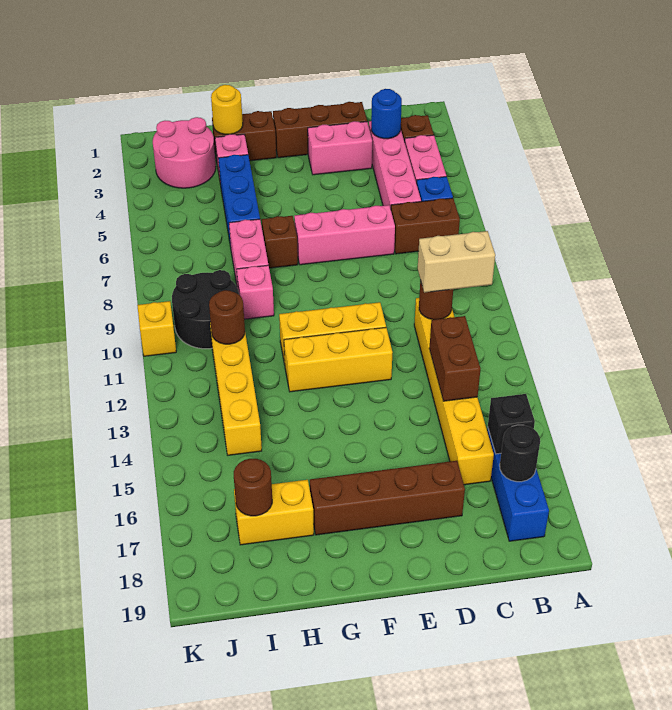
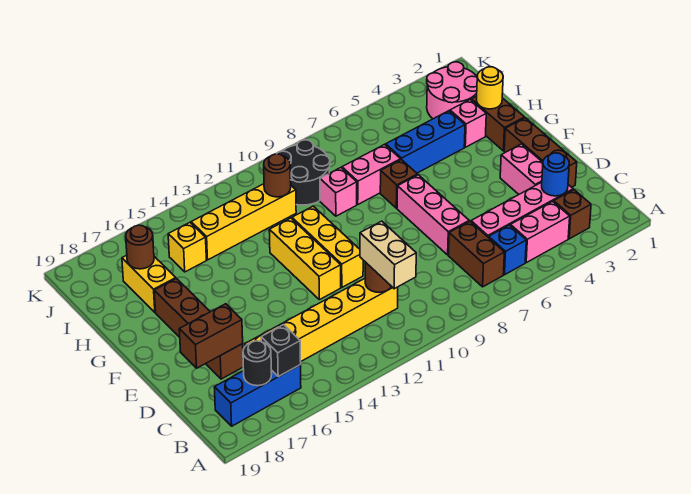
brown 1x2 brick [429,316,480,401] -> brown 1x2 brick moved to [179,304,243,368]
yellow 1x1 brick [137,301,176,356] -> yellow 1x1 brick moved to [168,223,206,272]

